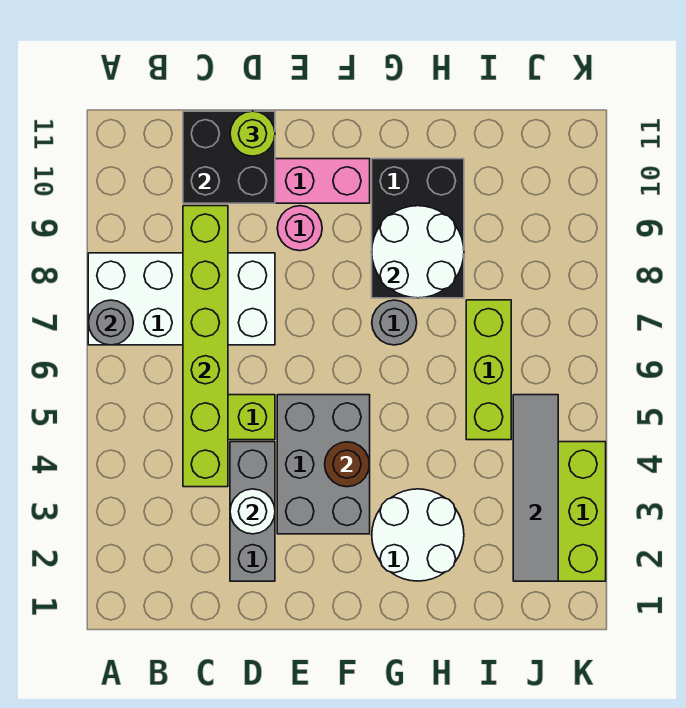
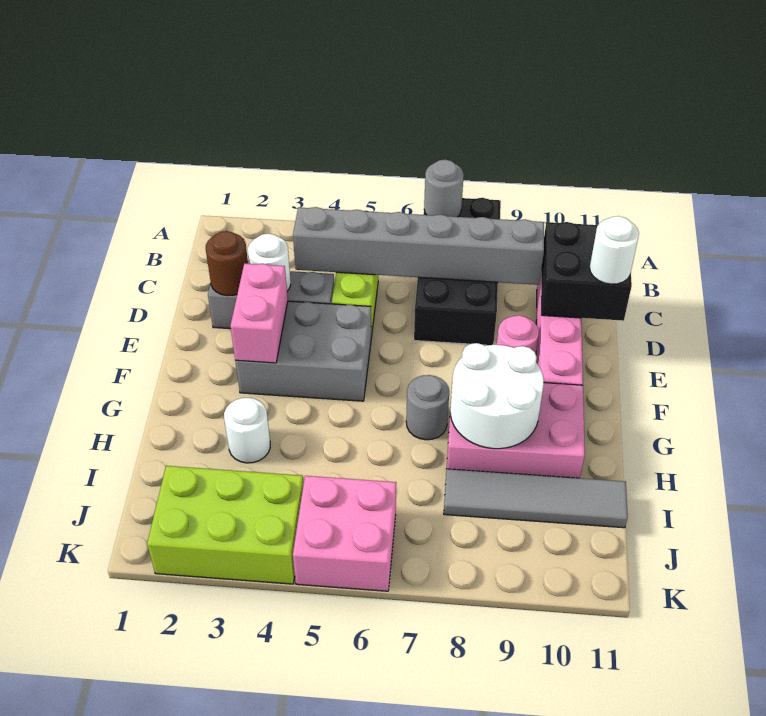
white 2x4 brick [88,253,275,345] -> black 2x4 brick [414,198,501,345]
lime 1x6 brick [183,206,228,487] -> grey 1x6 brick [293,207,544,285]
lime 1x1 round brick [230,111,275,156] -> white 1x1 round brick [590,216,639,284]
none -> pink 1x2 brick [230,264,288,363]
brown 1x1 round brick [325,442,370,487] -> brown 1x1 round brick moved to [206,231,248,296]
white 2x2 round brick [372,489,464,581] -> white 1x1 round brick [224,398,270,463]
black 2x3 brick [372,159,464,298] -> pink 2x3 brick [447,377,585,478]
lime 1x3 brick [466,300,511,440] -> none
grey 1x4 tile [513,395,558,581] -> grey 1x4 tile moved to [444,469,628,528]
none -> pink 2x2 brick [293,476,396,591]

